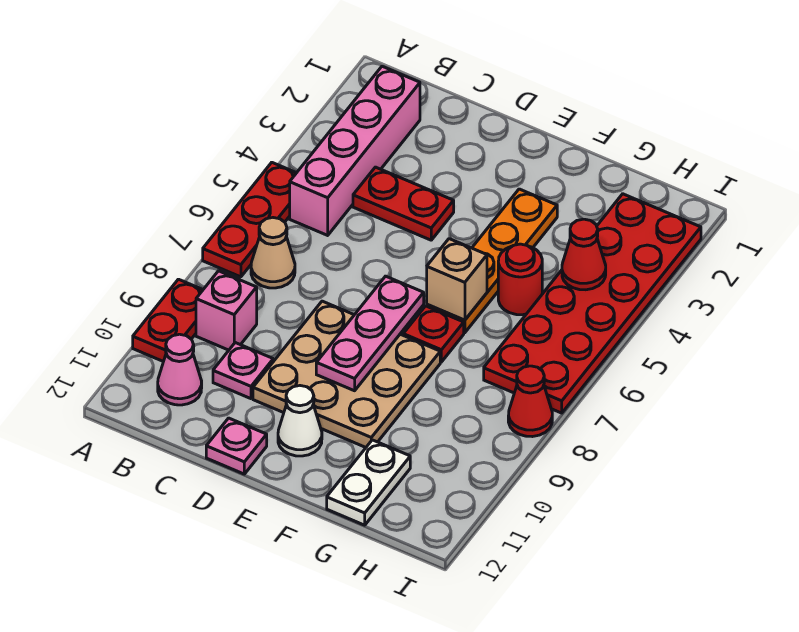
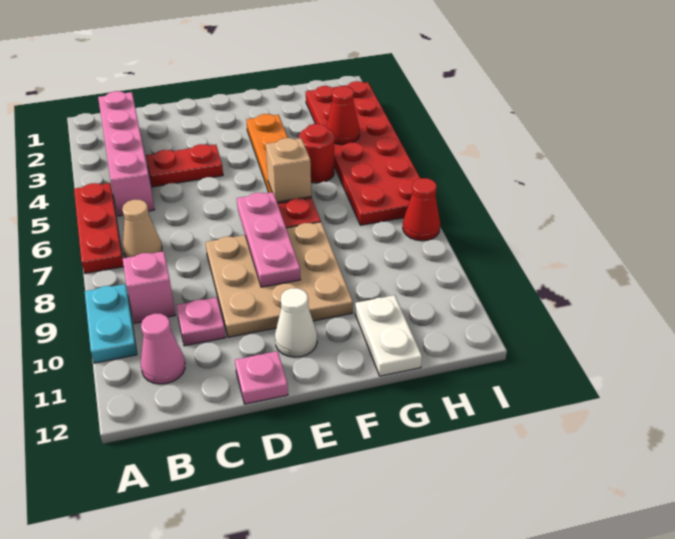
red 1x2 plate [133,279,203,362] -> cyan 1x2 plate [85,284,137,363]

